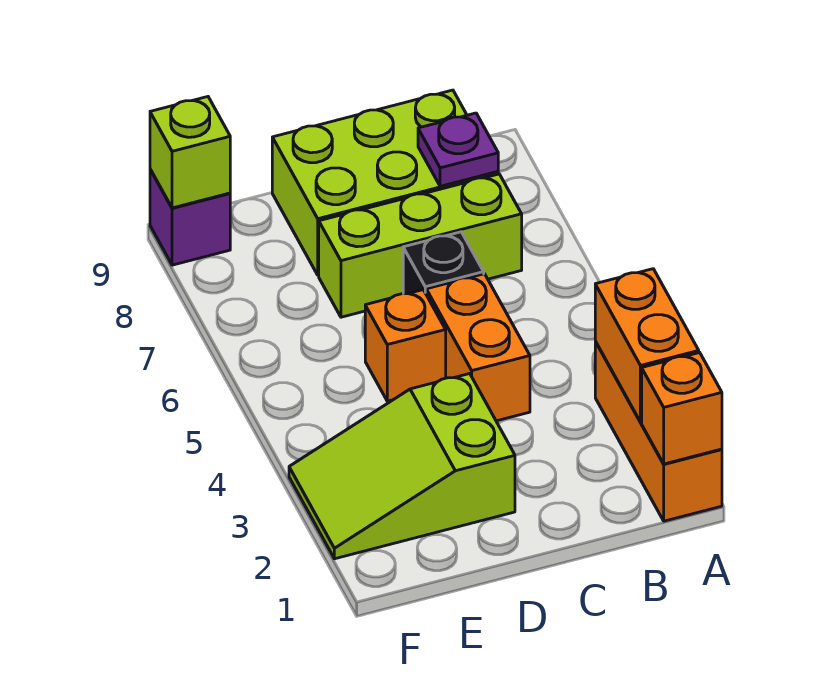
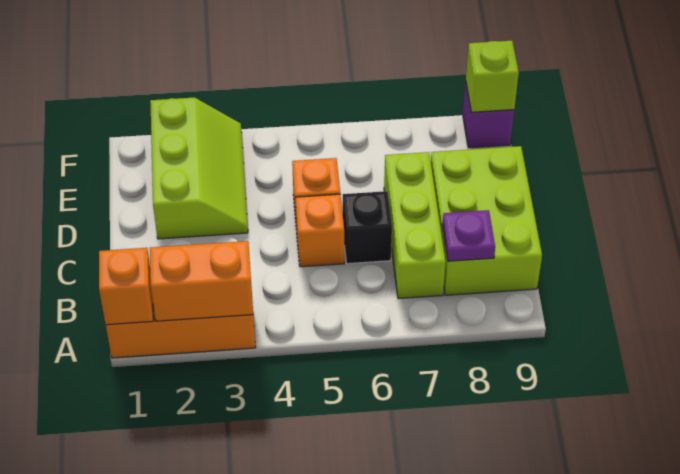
orange 1x2 brick [426,274,530,421] -> orange 1x1 brick [295,194,344,267]
lime 2x3 slope [289,374,515,559] -> lime 2x3 slope turned to [150,97,248,239]

